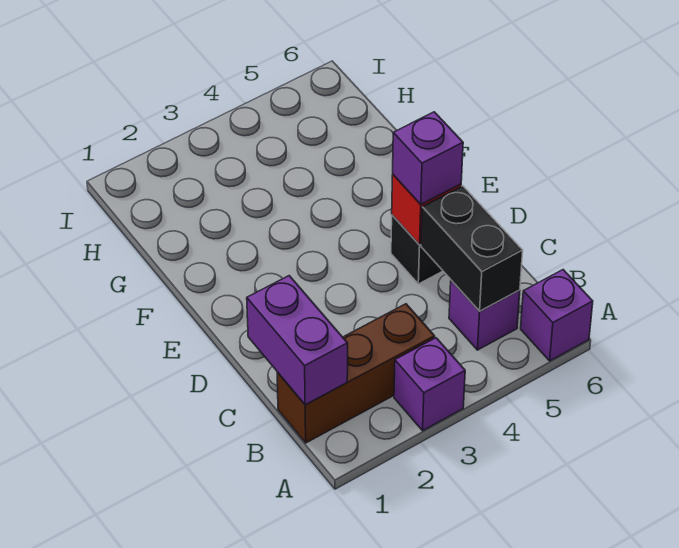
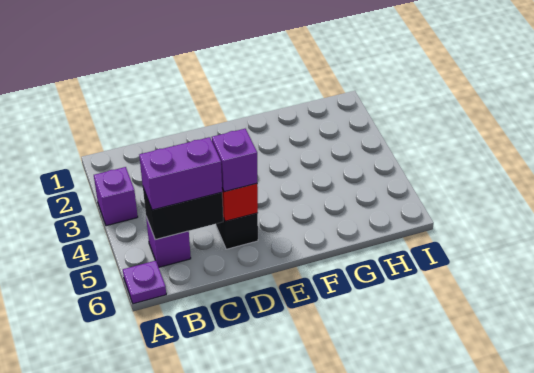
purple 1x1 brick [521,270,593,361] -> purple 1x1 plate [123,261,166,304]
brown 1x3 brick [277,304,435,443] -> none
purple 1x2 brick [247,276,348,405] -> purple 1x2 brick moved to [139,137,222,210]

